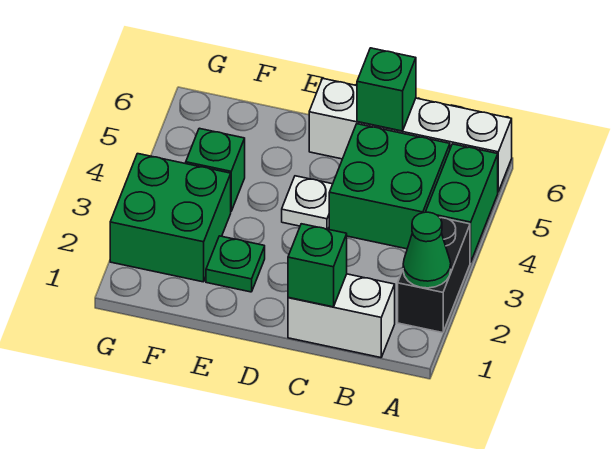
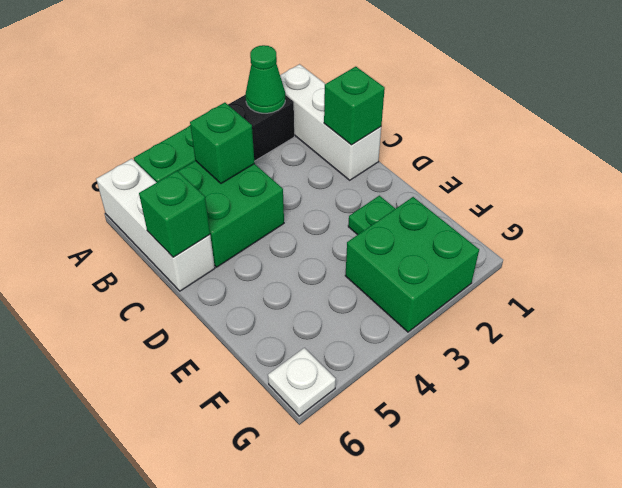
white 1x4 brick [309,79,512,192] -> white 1x3 brick [96,159,215,291]
white 1x2 brick [288,274,395,358] -> white 1x3 brick [280,64,381,180]
white 1x1 plate [282,176,333,229] -> white 1x1 plate moved to [268,348,336,416]
green 1x1 brick [186,128,245,211] -> green 1x1 brick moved to [190,103,255,183]

